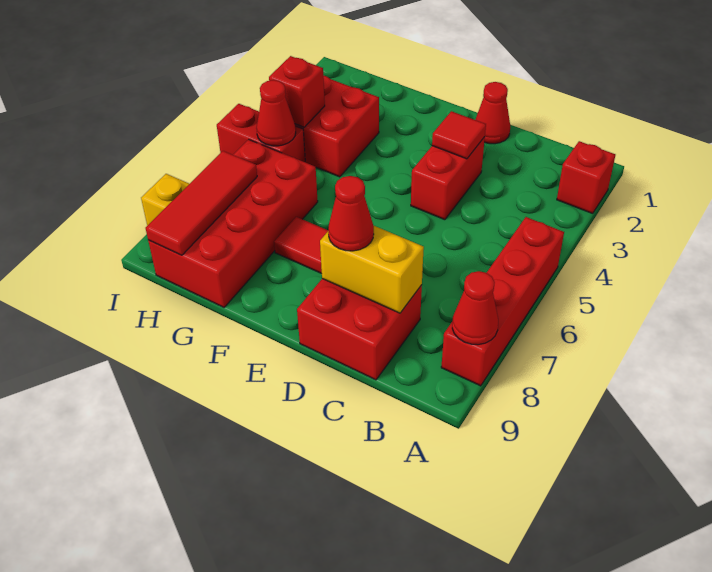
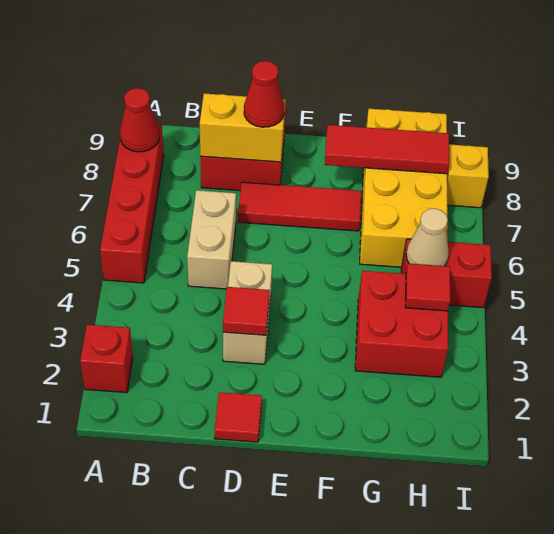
none -> tan 1x2 brick [187,190,236,289]
red 1x1 cone [475,82,510,144] -> red 1x1 tile [215,392,262,442]
red 1x2 brick [411,137,485,220] -> tan 1x2 brick [223,261,272,364]
red 2x4 brick [148,139,318,307] -> yellow 2x4 brick [360,109,448,267]
red 1x1 brick [269,56,325,127] -> red 1x1 tile [405,263,450,311]
red 1x1 cone [256,80,296,146] -> tan 1x1 cone [406,208,449,266]
red 1x3 tile [146,151,257,255] -> red 1x3 tile turned to [325,125,449,174]

